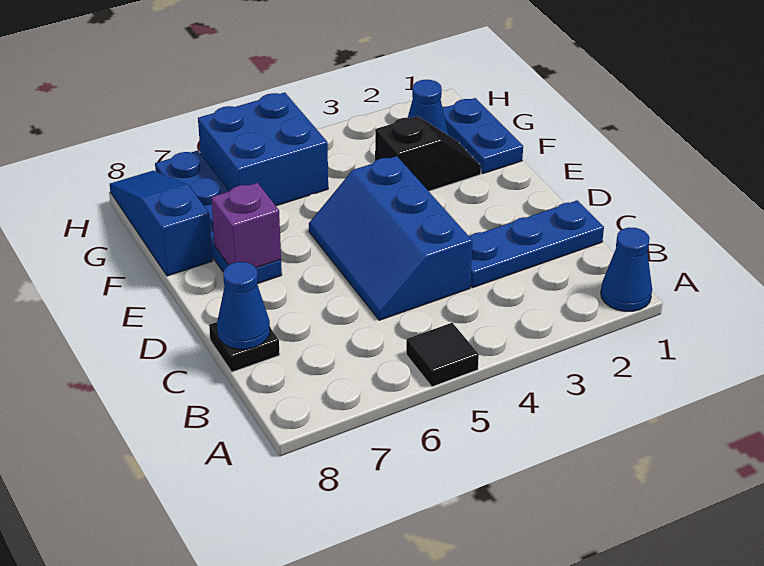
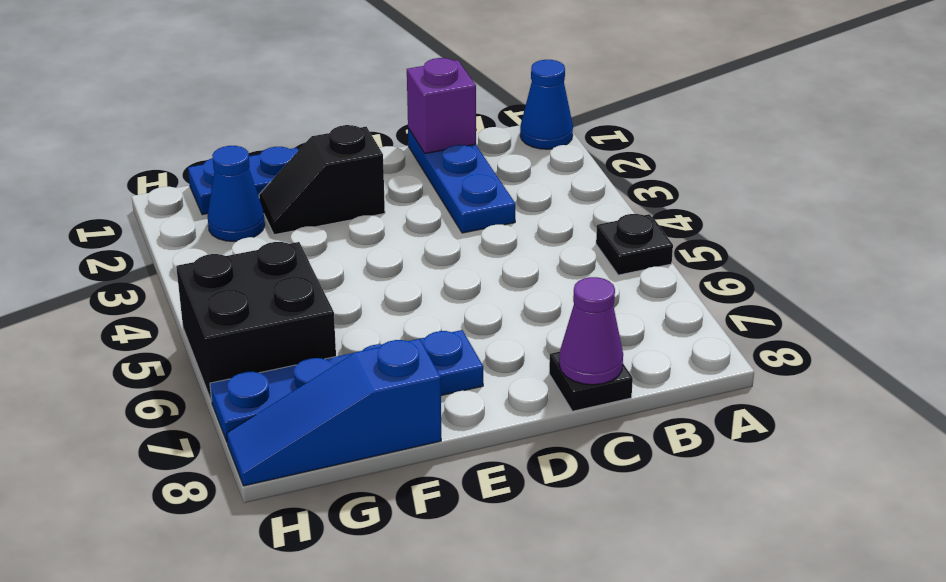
black 1x1 tile [406,323,479,387] -> black 1x1 plate [596,214,673,275]
blue 2x3 slope [309,156,473,320] -> none
blue 1x1 cone [217,262,270,349] -> purple 1x1 cone [559,277,623,385]
purple 1x1 brick [211,183,281,268] -> purple 1x1 brick moved to [407,58,476,154]
black 1x2 slope [375,116,481,191] -> black 1x2 slope turned to [259,125,385,235]
blue 2x2 brick [198,92,328,206] -> black 2x2 brick [176,242,336,401]

